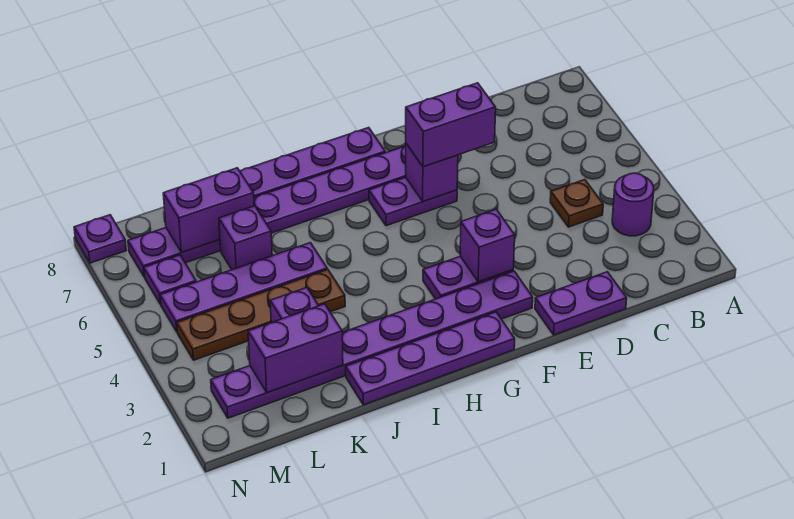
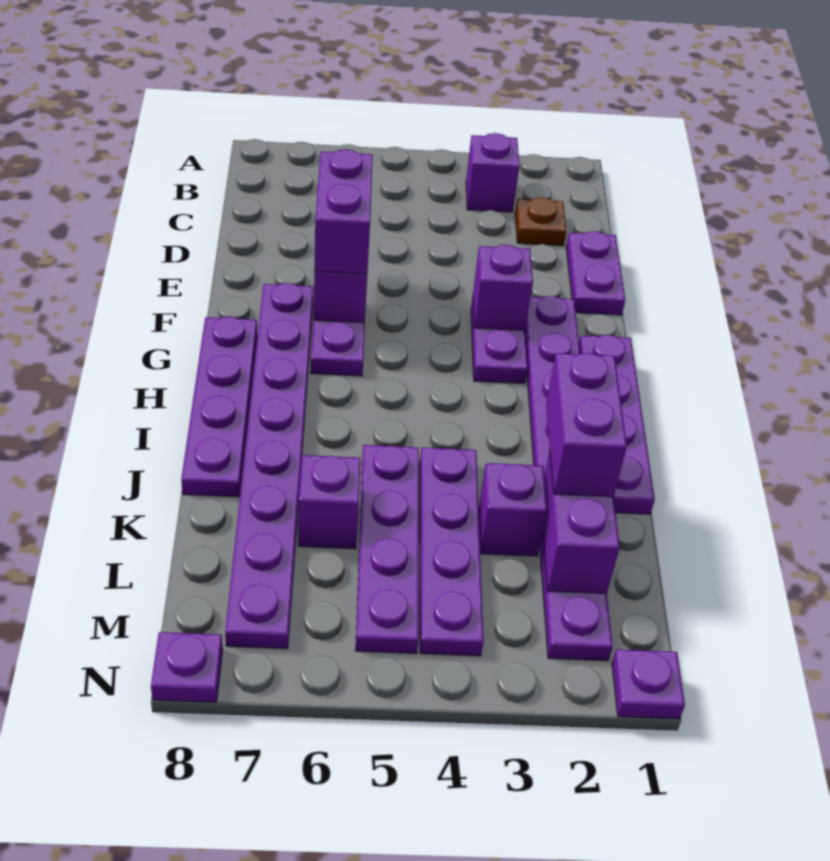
purple 1x1 round brick [612,173,654,236] -> purple 1x1 brick [466,133,519,212]
brown 1x1 plate [550,180,603,227] -> brown 1x1 plate moved to [515,197,566,246]
brown 1x4 plate [177,270,345,360] -> purple 1x4 plate [420,448,484,656]
purple 1x2 brick [163,168,254,252] -> purple 1x2 brick moved to [546,353,627,497]
purple 1x1 plate [144,255,196,304] -> purple 1x1 plate moved to [612,650,685,719]

